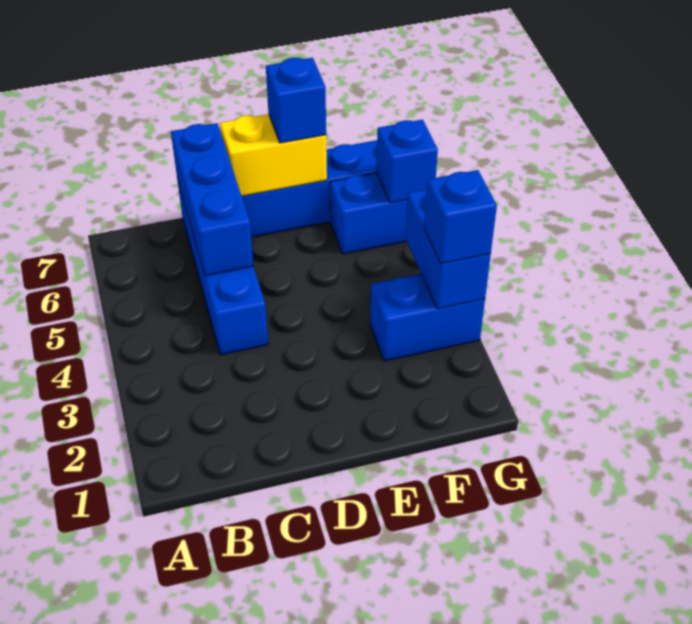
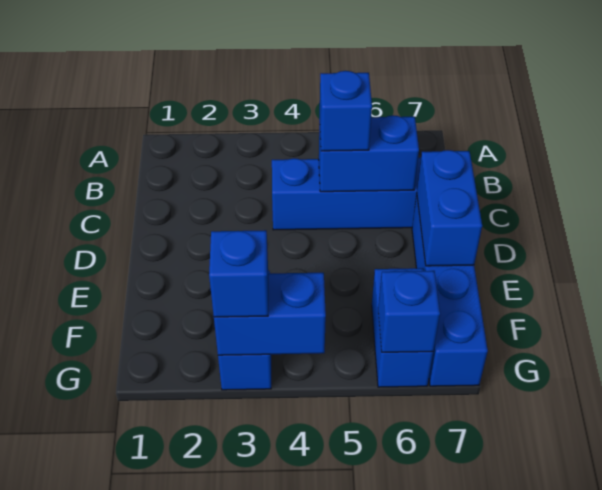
blue 1x3 brick [171,123,253,276] -> blue 1x2 brick [319,115,419,192]
yellow 1x2 brick [220,114,327,196] -> blue 1x2 brick [417,150,482,266]
blue 1x1 brick [266,58,326,143] -> blue 1x1 brick moved to [320,71,372,151]

